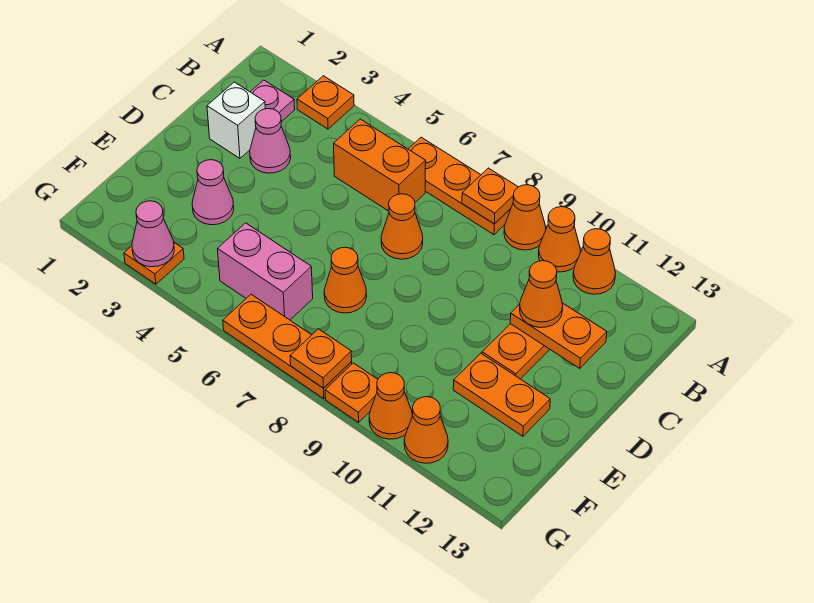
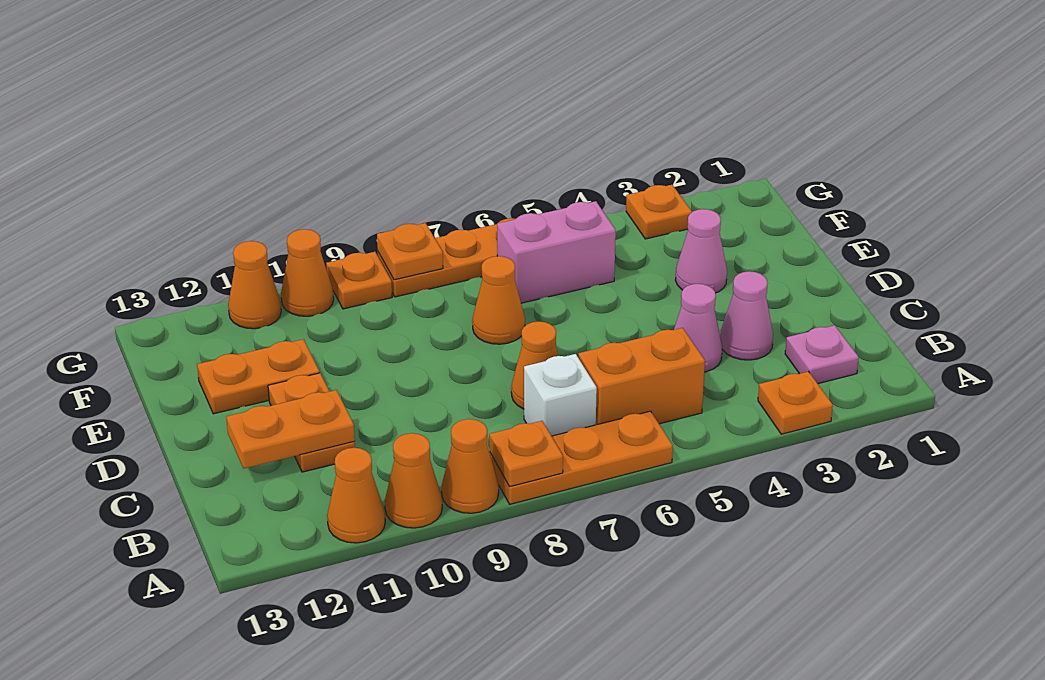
white 1x1 brick [207,82,265,158] -> white 1x1 brick moved to [524,354,597,436]
orange 1x1 cone [519,261,563,328] -> none
pink 1x1 cone [132,201,174,267] -> pink 1x1 cone moved to [674,284,722,372]

